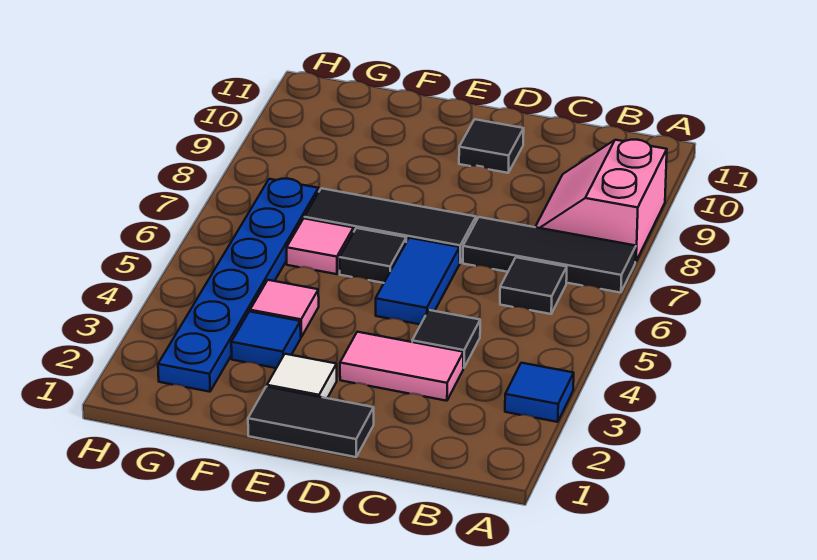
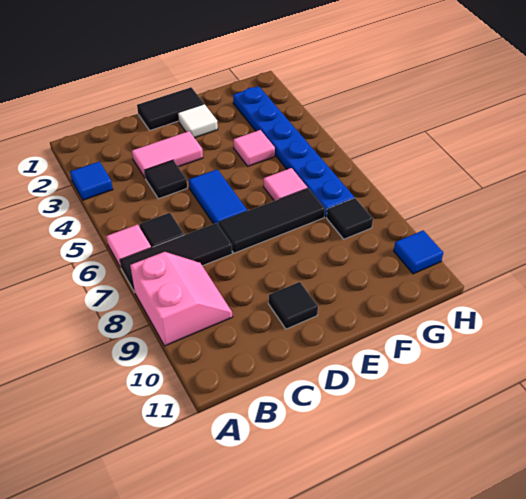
none -> pink 1x1 tile [106,224,151,267]
black 1x1 tile [340,228,406,283] -> black 1x1 tile moved to [327,198,373,239]
blue 1x1 tile [231,311,301,368] -> blue 1x1 tile moved to [394,230,443,274]

